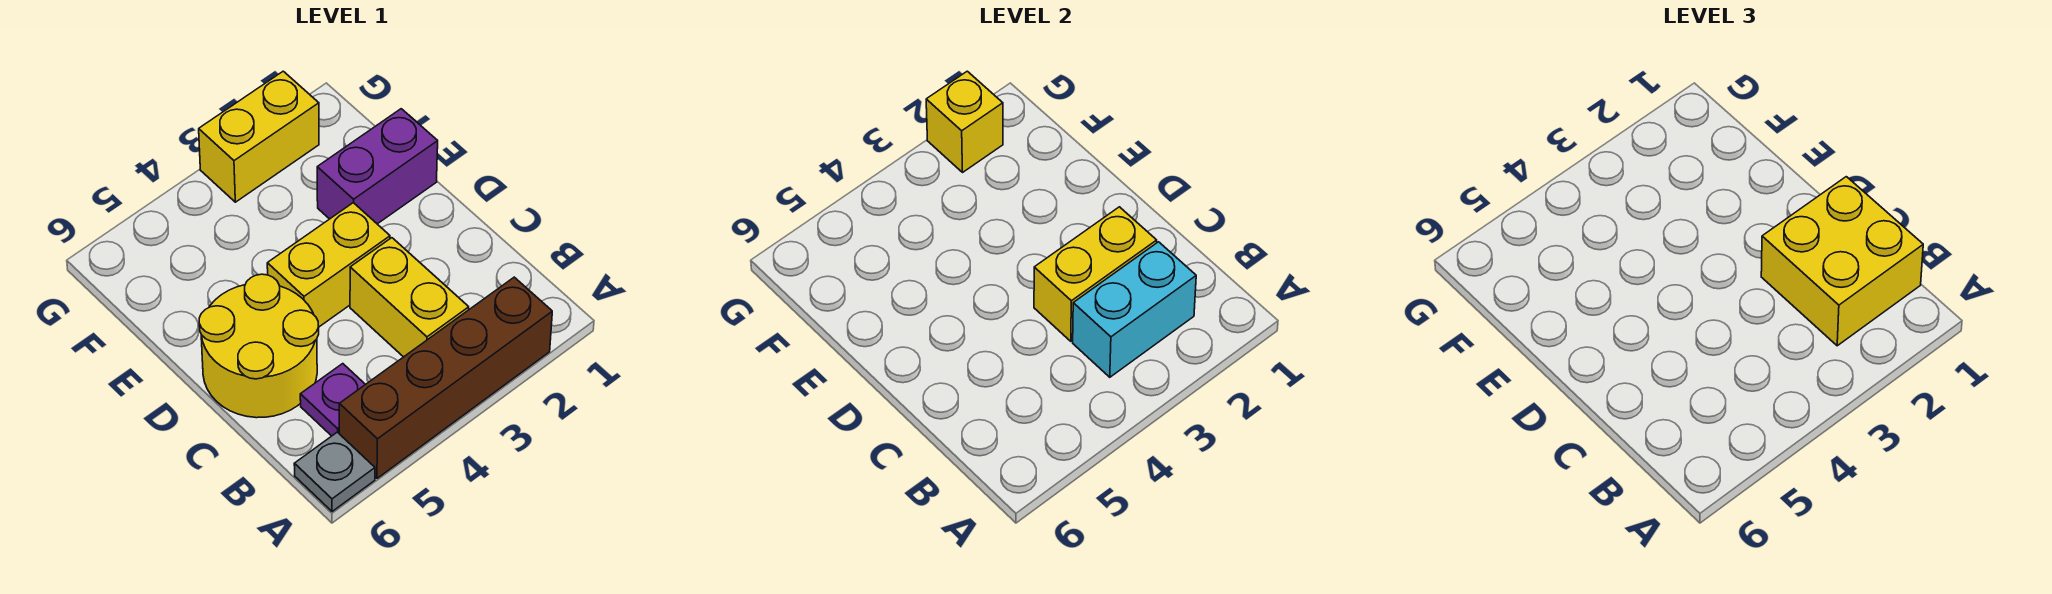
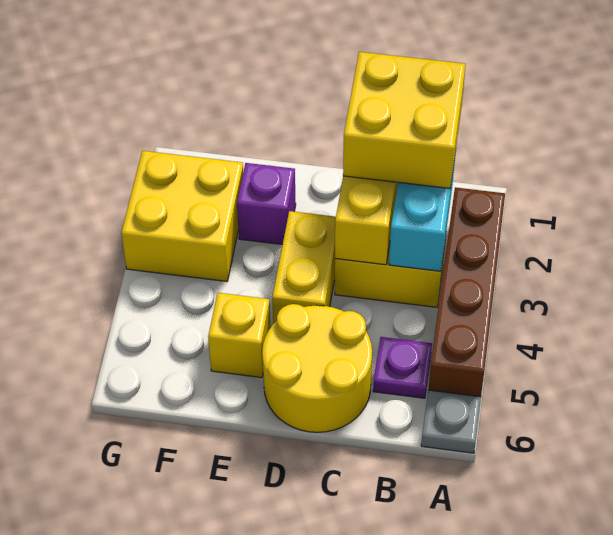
purple 1x2 brick [317,109,438,224] -> purple 1x1 brick [237,163,296,245]
yellow 1x2 brick [199,71,319,202] -> yellow 2x2 brick [121,151,243,281]
yellow 1x1 brick [926,71,1003,172] -> yellow 1x1 brick moved to [208,293,270,378]

